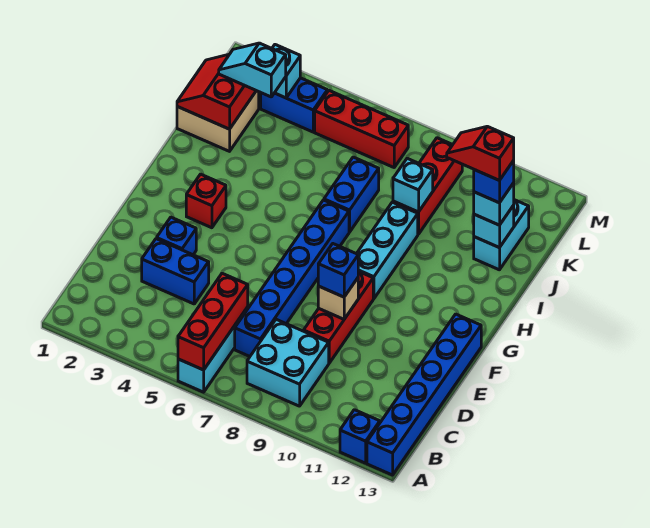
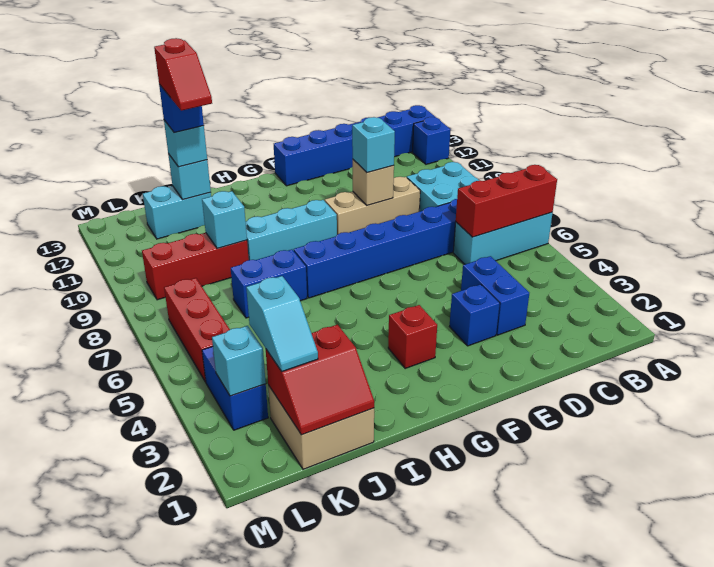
red 1x3 brick [304,271,373,363] -> tan 1x3 brick [325,177,420,235]
blue 1x1 brick [318,244,358,297] -> cyan 1x1 brick [352,117,395,173]

